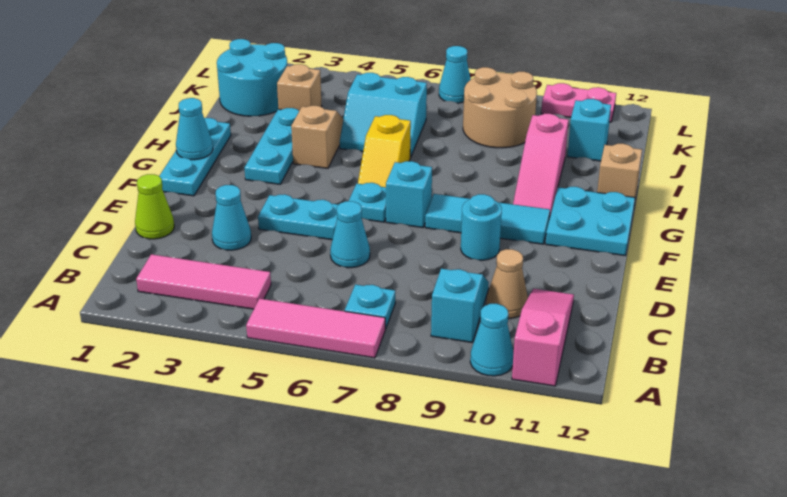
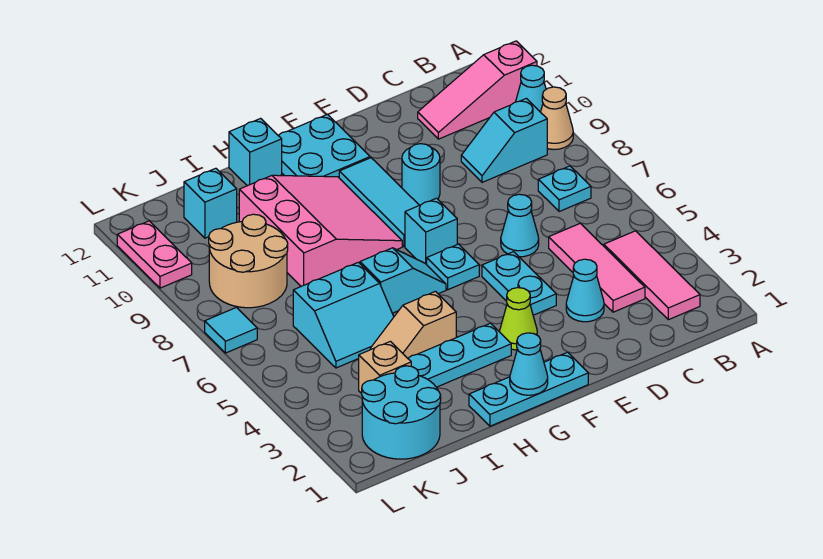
pink 1x3 tile [246,299,385,358] -> pink 1x3 tile moved to [549,223,645,312]
tan 1x1 cone [487,249,528,318] -> tan 1x1 cone moved to [541,87,573,150]
lime 1x1 cone [135,174,174,239] -> lime 1x1 cone moved to [500,288,537,350]
yellow 1x2 slope [358,115,411,187] -> cyan 1x2 slope [360,248,446,313]
pink 1x3 slope [513,114,569,219] -> pink 3x3 slope [239,175,402,286]
tan 1x1 brick [597,144,642,204] -> cyan 1x1 brick [229,118,282,186]
cyan 2x2 slope [340,73,427,157] -> cyan 2x2 slope turned to [293,262,394,368]
cyan 1x1 cone [439,46,471,103] -> cyan 1x1 tile [205,307,257,353]

